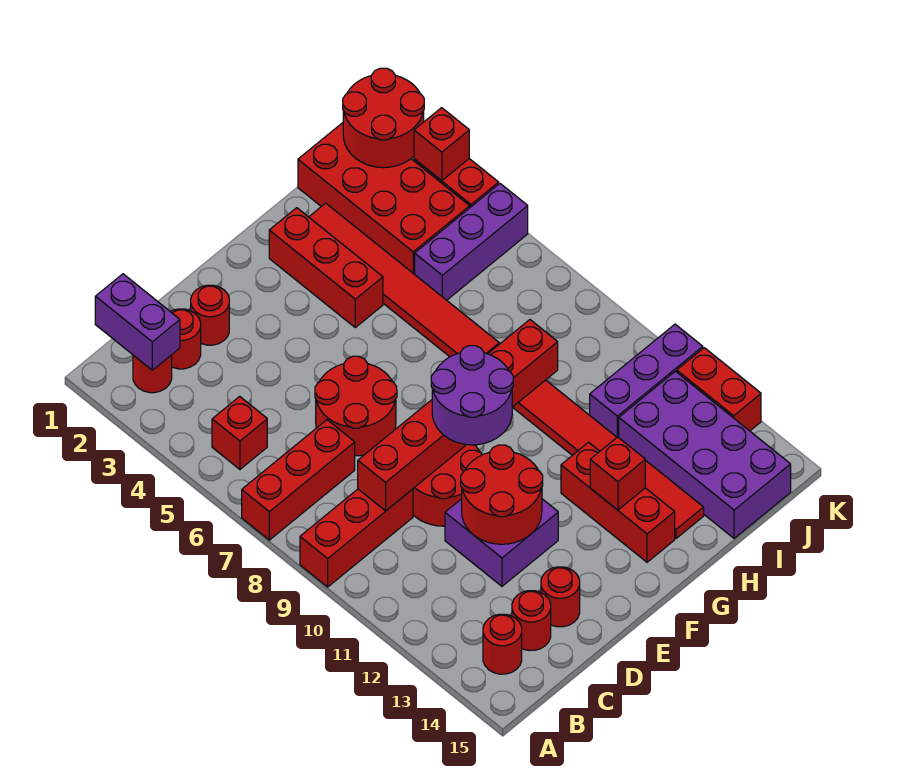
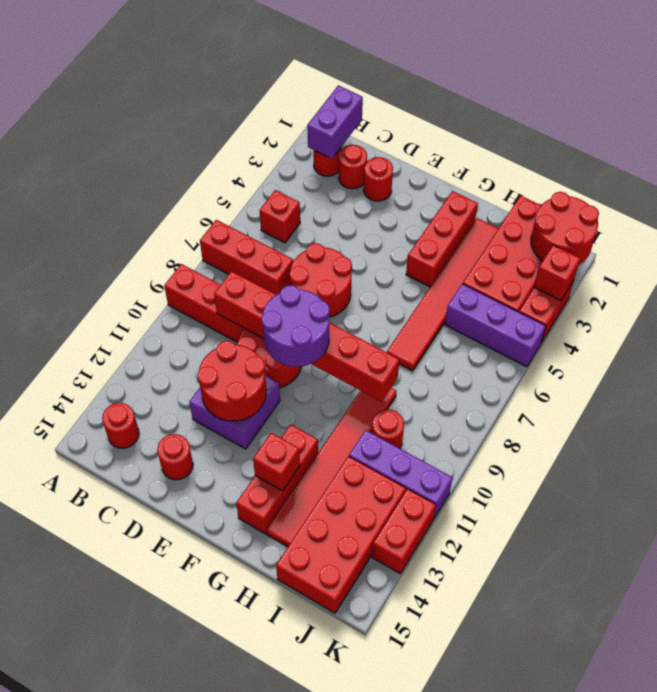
red 1x1 round brick [512,591,551,650] -> red 1x1 round brick moved to [372,410,404,448]
purple 2x4 brick [619,371,791,538] -> red 2x4 brick [276,456,406,613]

